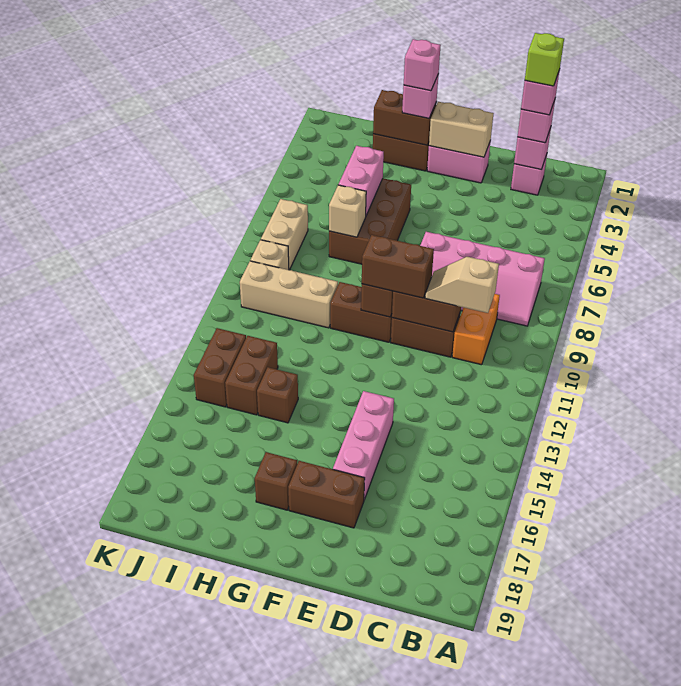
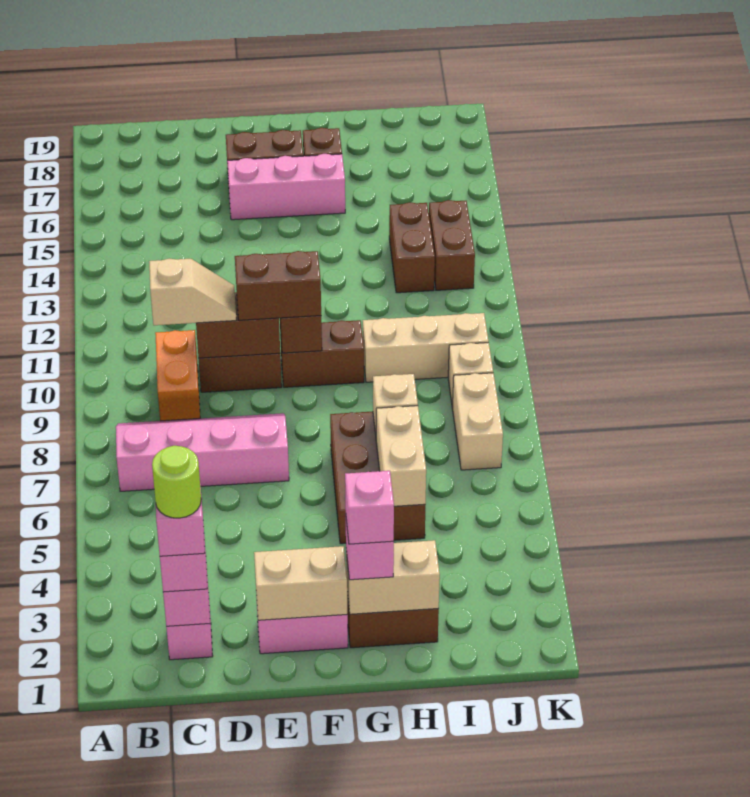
lime 1x1 brick [525,33,564,86] -> lime 1x1 round brick [152,446,201,518]
pink 1x3 brick [333,391,394,500] -> pink 1x3 brick turned to [227,154,345,220]
brown 1x2 brick [373,90,437,145] -> tan 1x2 brick [346,540,440,614]
pink 1x2 brick [338,146,384,216] -> tan 1x2 brick [376,406,426,506]
brown 1x1 brick [257,367,298,423] -> none

